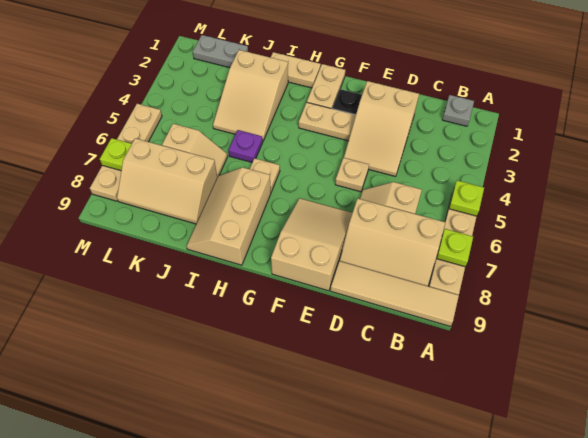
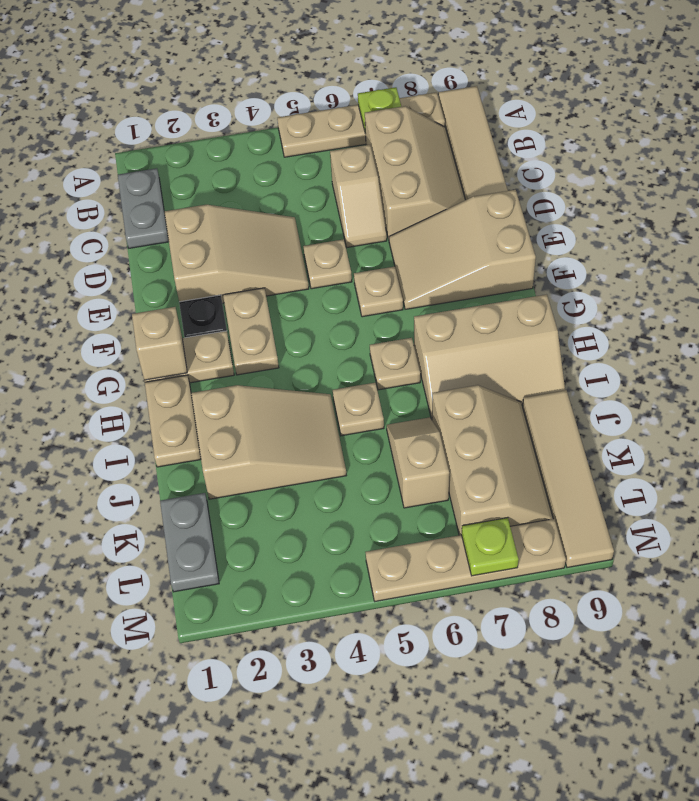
lime 1x1 plate [449,181,484,216] -> none
grey 1x1 plate [442,95,474,126] -> grey 1x2 plate [118,168,169,248]
none -> tan 1x1 plate [354,267,403,317]
none -> tan 1x1 brick [132,307,187,380]
purple 1x1 plate [228,130,263,162] -> tan 1x1 plate [333,383,384,436]
none -> tan 1x4 tile [523,390,614,568]

